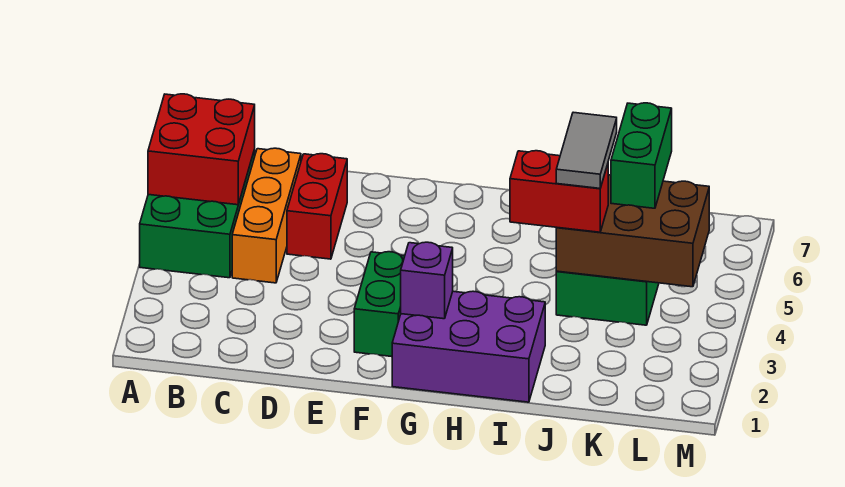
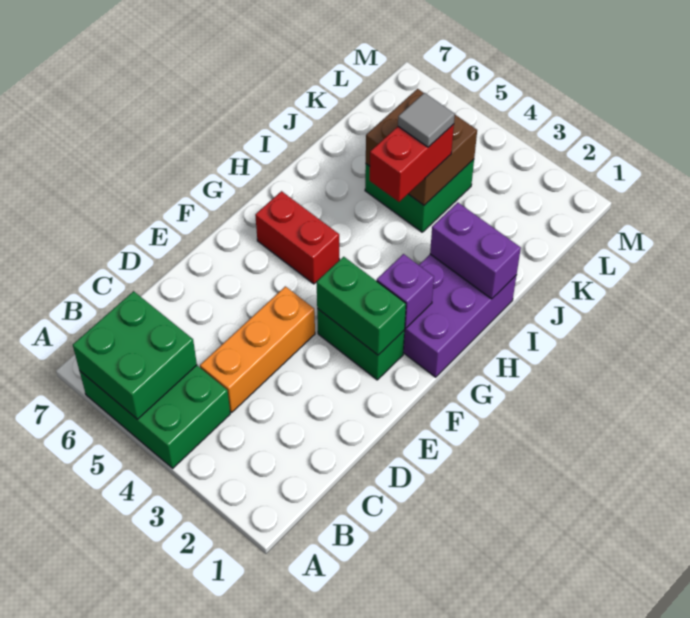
red 2x2 brick [148,94,255,205] -> green 2x2 brick [73,291,197,419]
orange 1x3 brick [232,148,301,283] -> orange 1x3 brick turned to [200,286,315,412]
red 1x2 brick [287,154,347,259] -> red 1x2 brick moved to [255,191,339,284]
none -> purple 1x2 brick [430,203,521,299]
brown 2x3 brick [556,175,709,287] -> brown 2x2 brick [366,89,477,205]
grey 1x2 tile [556,112,617,188] -> grey 1x1 tile [398,93,455,147]
green 1x2 brick [611,103,672,208] -> green 1x2 brick moved to [317,257,406,355]

